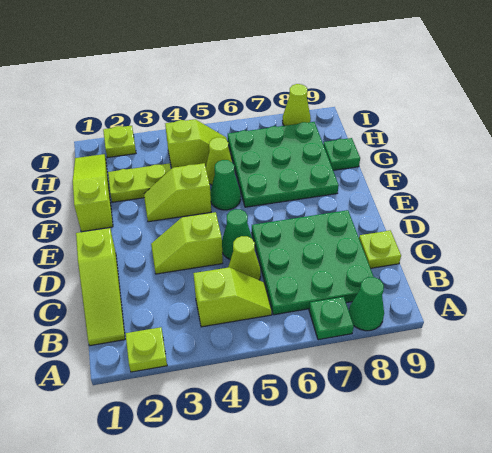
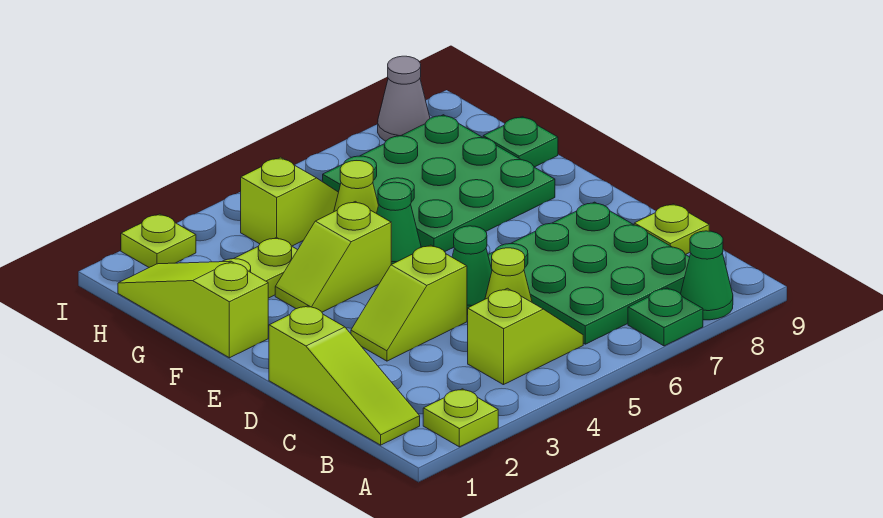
lime 1x1 cone [283,84,311,126] -> grey 1x1 cone [378,56,430,141]

